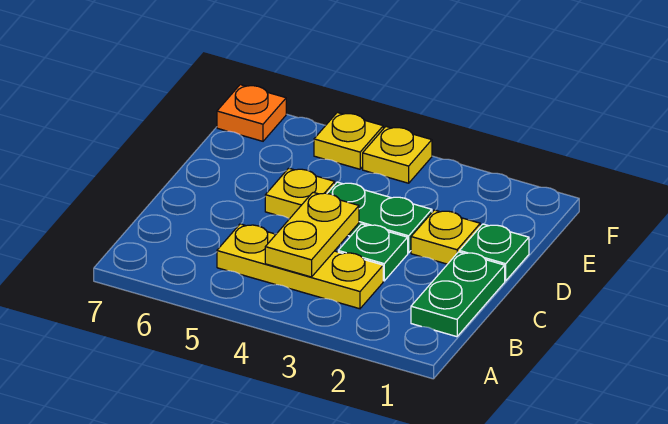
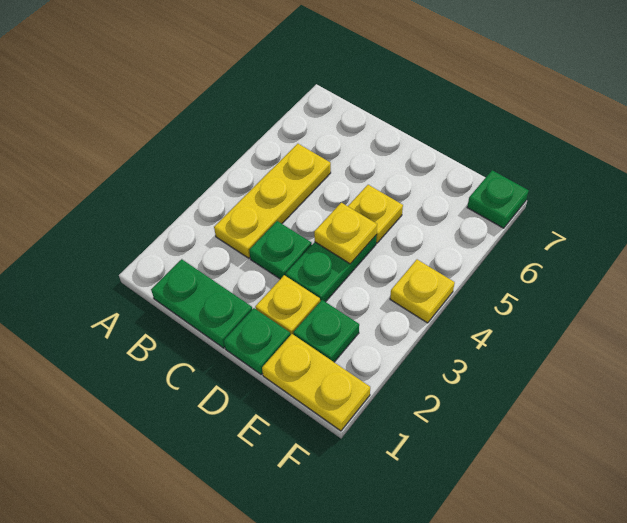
yellow 1x2 plate [265,192,359,277] -> yellow 1x2 plate moved to [262,334,370,431]
none -> green 1x1 plate [293,300,359,362]
yellow 1x1 plate [314,112,383,169] -> yellow 1x1 plate moved to [314,203,377,264]
orange 1x1 plate [217,85,286,141] -> green 1x1 plate [467,170,529,228]

